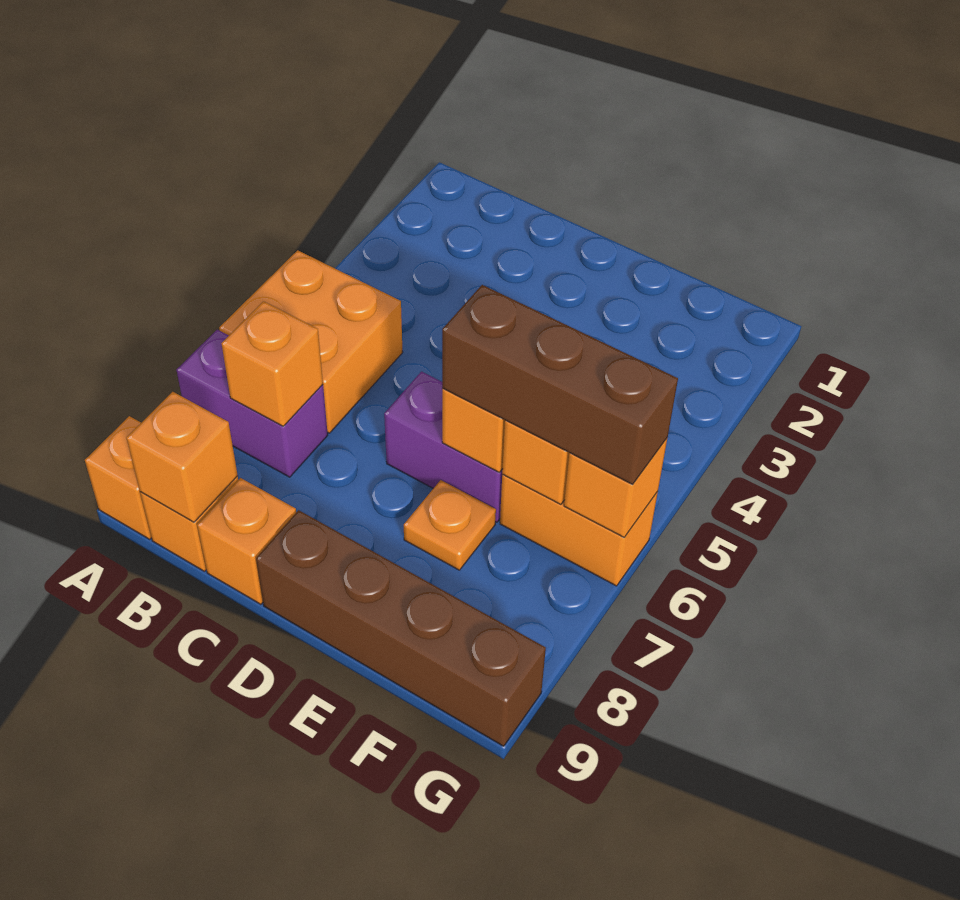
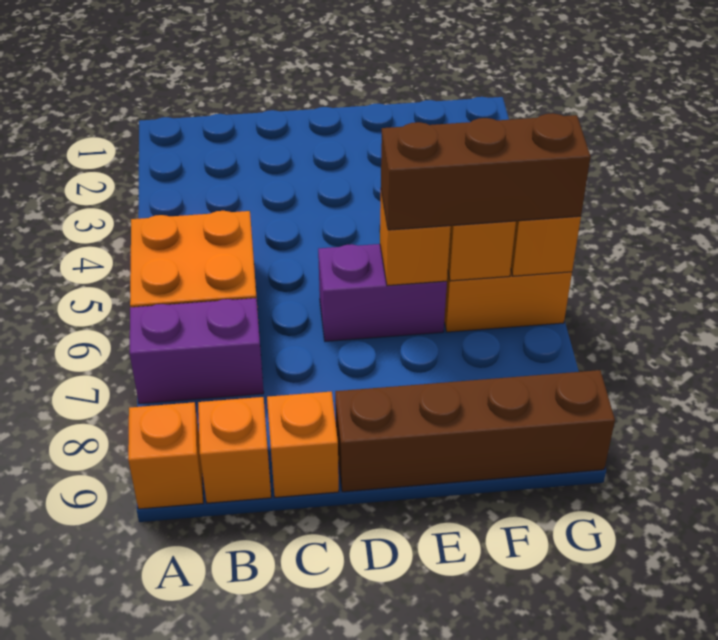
orange 1x1 brick [221,301,323,426] -> none
orange 1x1 brick [126,392,238,522] -> none
orange 1x1 plate [404,480,496,570] -> none

